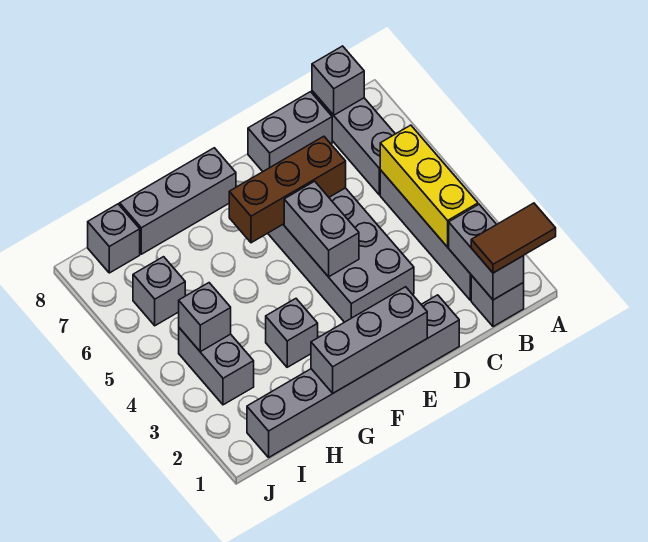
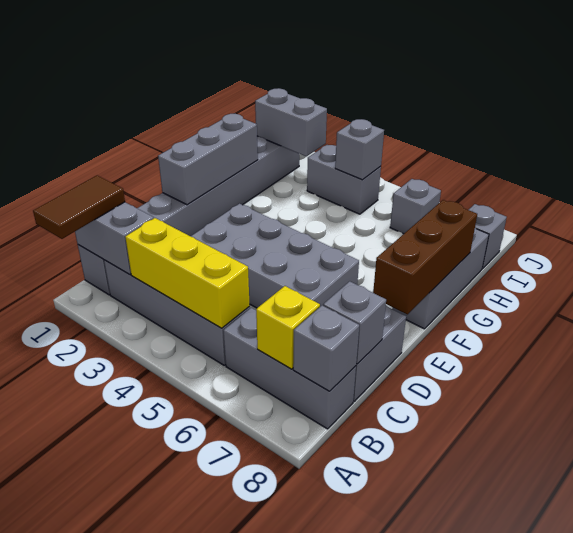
none -> yellow 1x1 brick [256,286,320,369]
brown 1x3 brick [229,136,346,243] -> brown 1x3 brick moved to [373,200,477,314]
grey 1x2 brick [284,181,359,277] -> grey 1x2 brick moved to [255,88,327,156]
grey 1x1 brick [266,299,318,367] -> grey 1x1 brick moved to [323,281,386,364]

